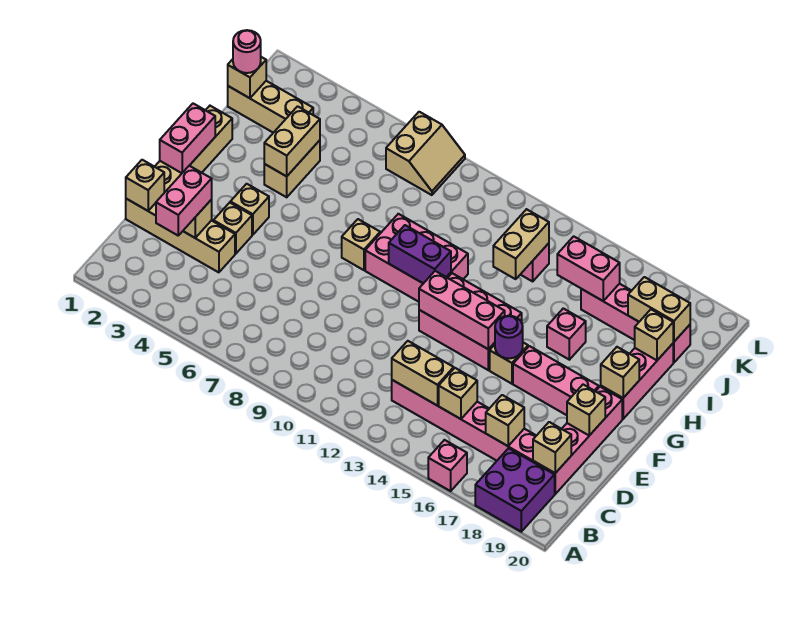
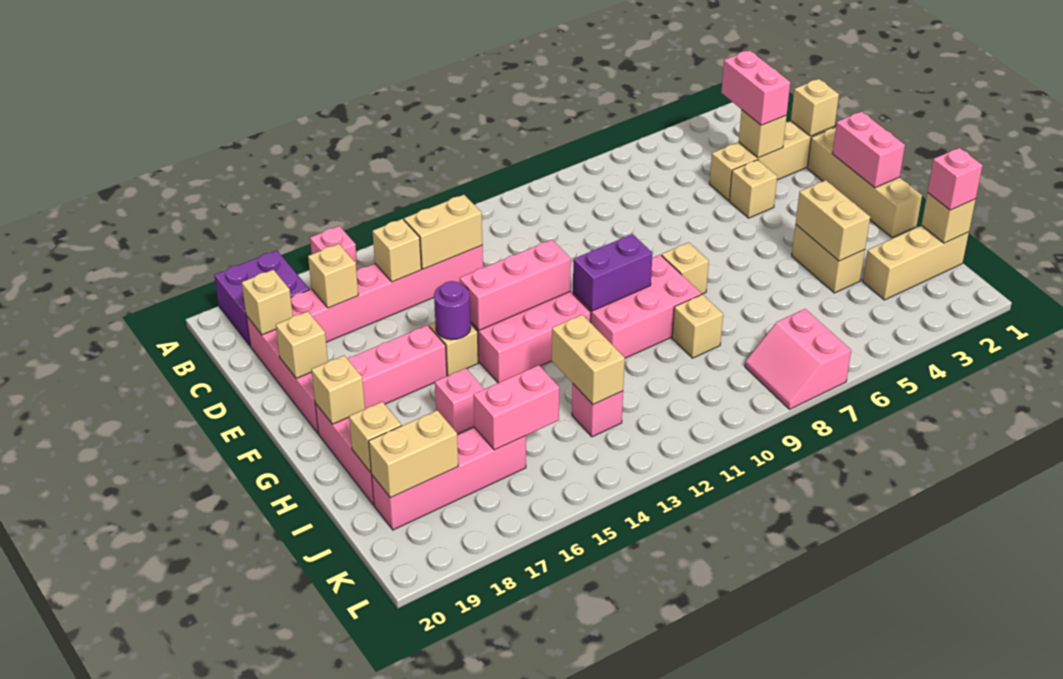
tan 1x1 brick [230,184,269,235] -> tan 1x1 brick moved to [672,294,723,358]
pink 1x1 round brick [233,30,261,73] -> pink 1x1 brick [928,148,983,210]
tan 2x2 slope [386,112,465,195] -> pink 2x2 slope [745,309,851,409]

